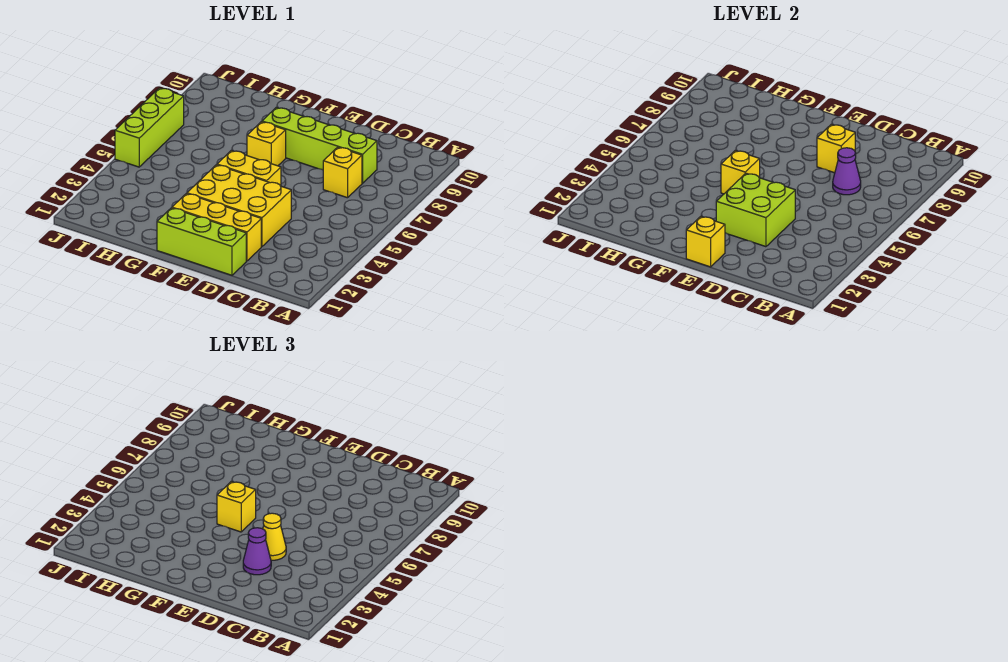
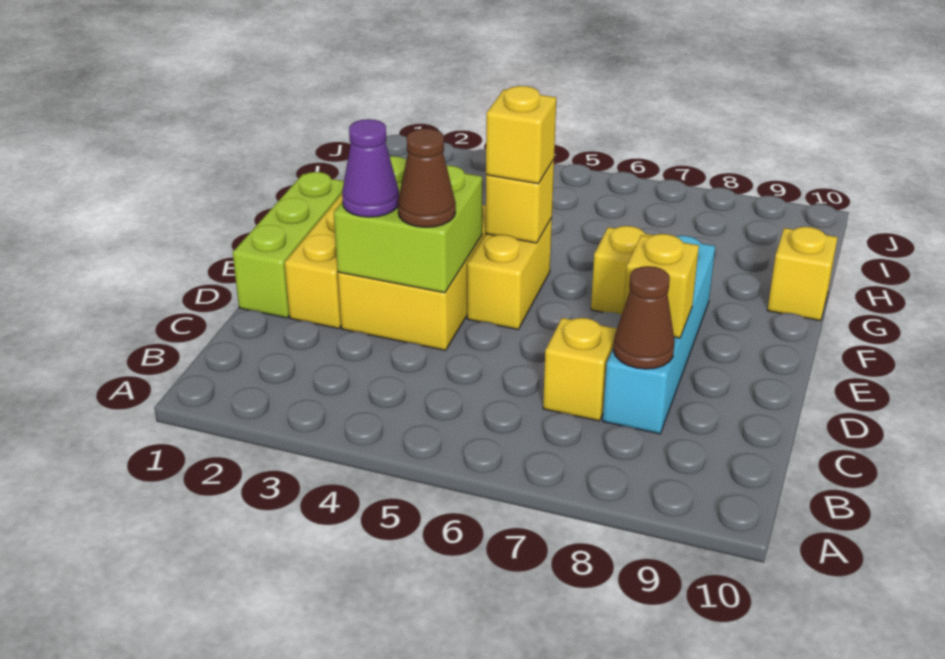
purple 1x1 cone [833,148,861,195] -> none
lime 1x4 brick [262,107,377,183] -> cyan 1x4 brick [603,236,715,434]
none -> brown 1x1 cone [613,266,675,369]
yellow 1x1 cone [263,513,286,560] -> brown 1x1 cone [398,129,456,227]
yellow 1x1 brick [686,217,725,267] -> yellow 1x1 brick moved to [767,227,838,321]
lime 1x3 brick [115,88,184,167] -> none

